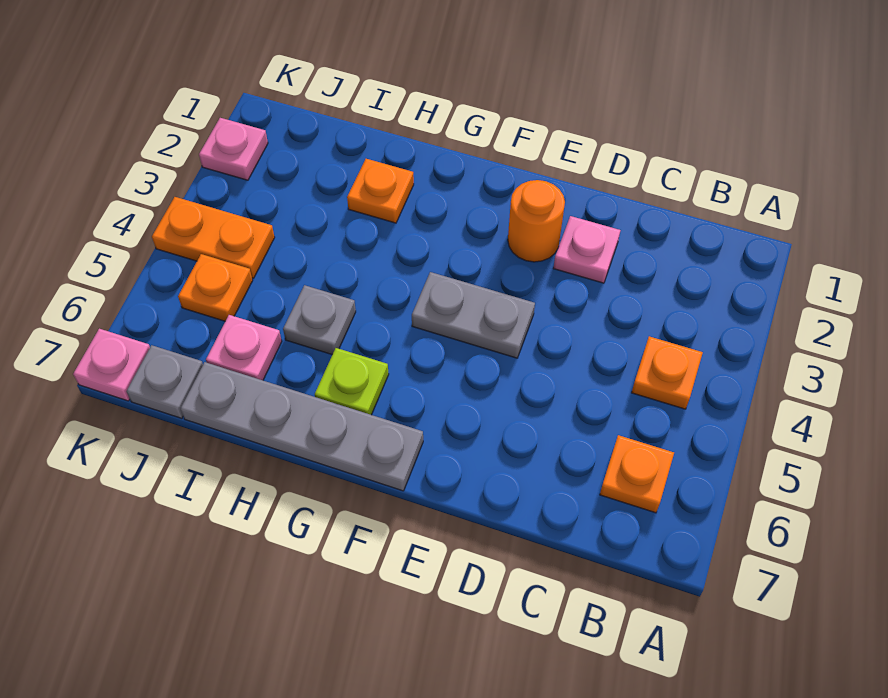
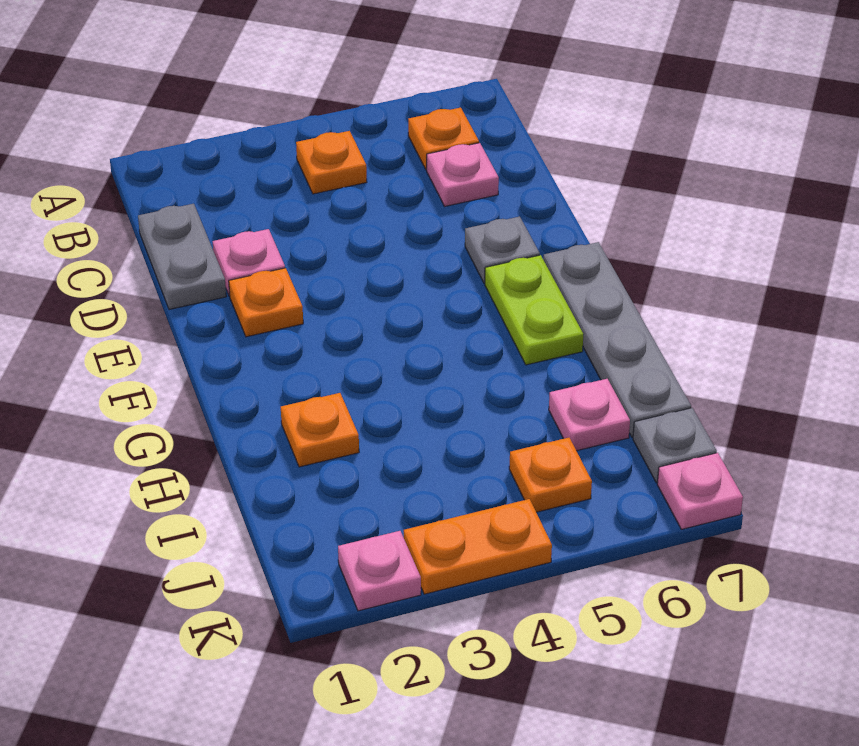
none -> pink 1x1 plate [427,143,499,206]
orange 1x1 round brick [508,180,565,262] -> orange 1x1 plate [229,268,303,337]
grey 1x2 plate [412,272,535,358] -> grey 1x2 plate moved to [138,204,226,310]
lime 1x1 plate [315,348,389,415] -> lime 1x2 plate [485,255,583,365]
grey 1x1 plate [283,285,356,355] -> grey 1x1 plate moved to [465,216,540,283]
orange 1x2 plate [152,197,275,278] -> orange 1x2 plate turned to [404,499,552,594]

